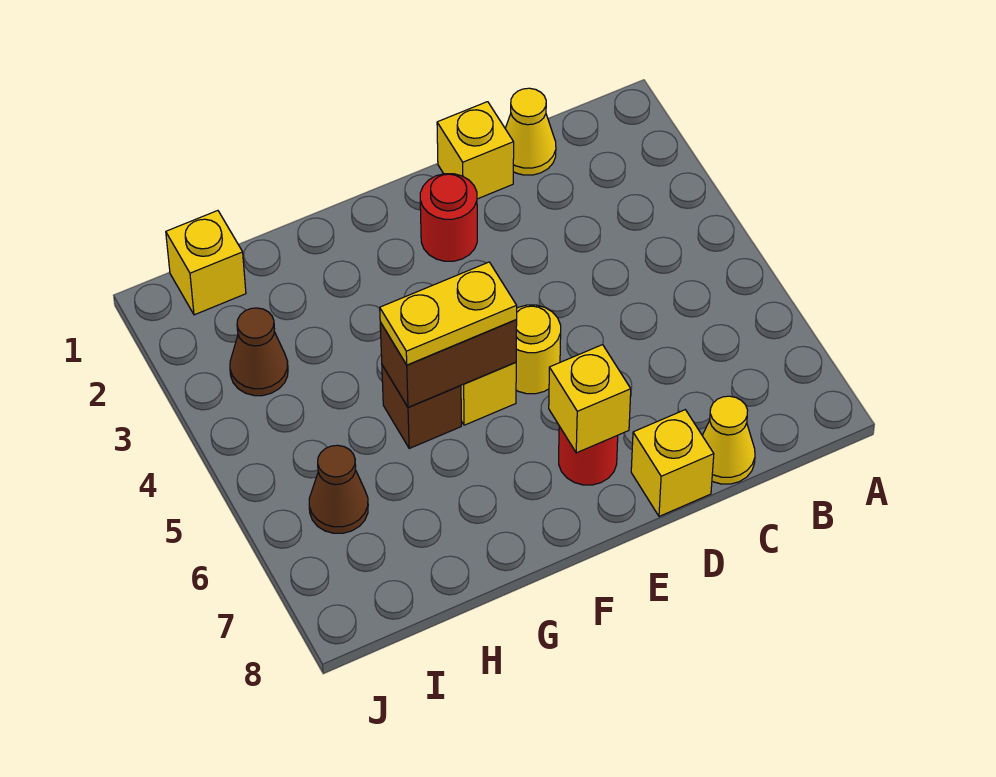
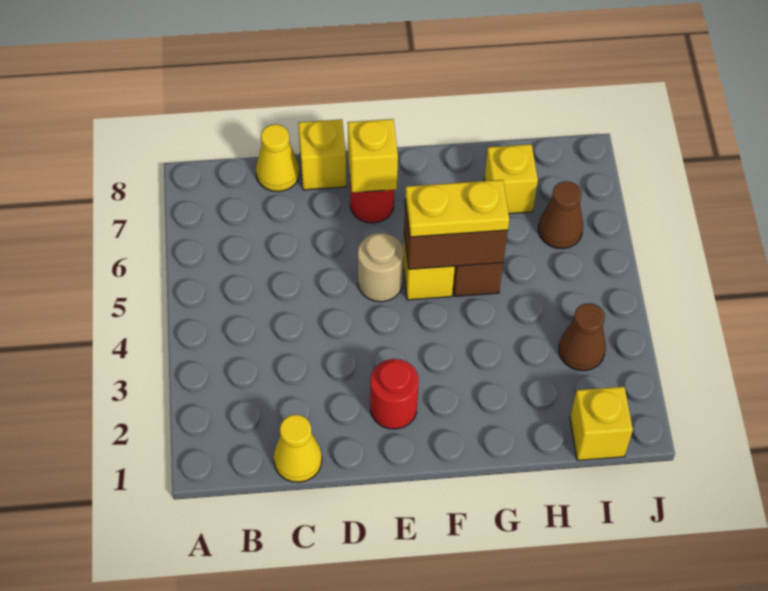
yellow 1x1 brick [437,102,514,199] -> yellow 1x1 brick moved to [484,144,538,214]
yellow 1x1 round brick [516,305,561,394] -> tan 1x1 round brick [358,233,404,302]

